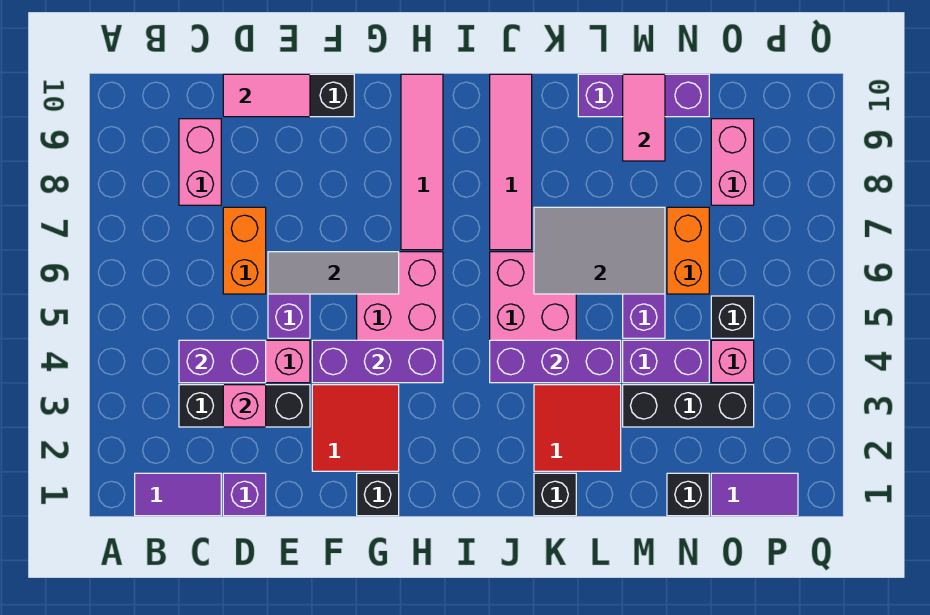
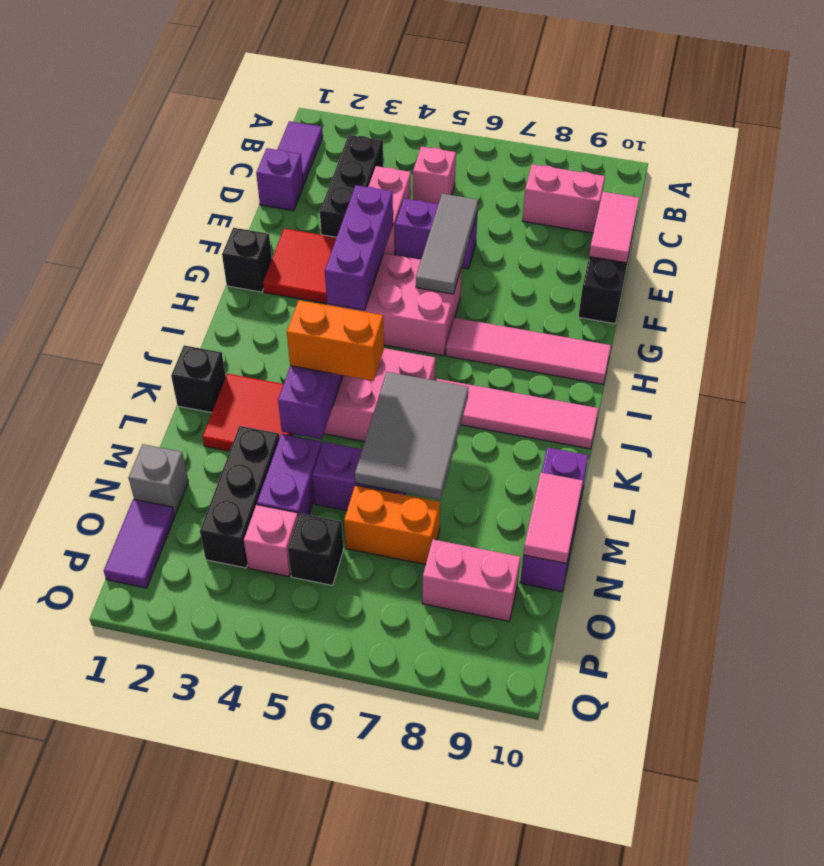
purple 1x2 brick [179,340,266,383] -> none
pink 1x1 brick [223,385,266,427] -> pink 1x1 brick moved to [413,147,456,204]
orange 1x2 brick [223,207,266,294] -> orange 1x2 brick moved to [287,300,384,381]
pink 1x2 tile [623,74,665,161] -> pink 1x2 tile turned to [523,473,583,563]
black 1x1 brick [667,473,709,516] -> grey 1x1 brick [129,444,188,515]

